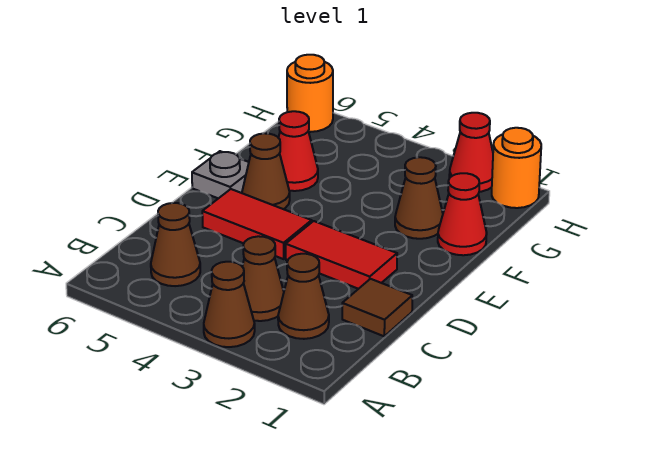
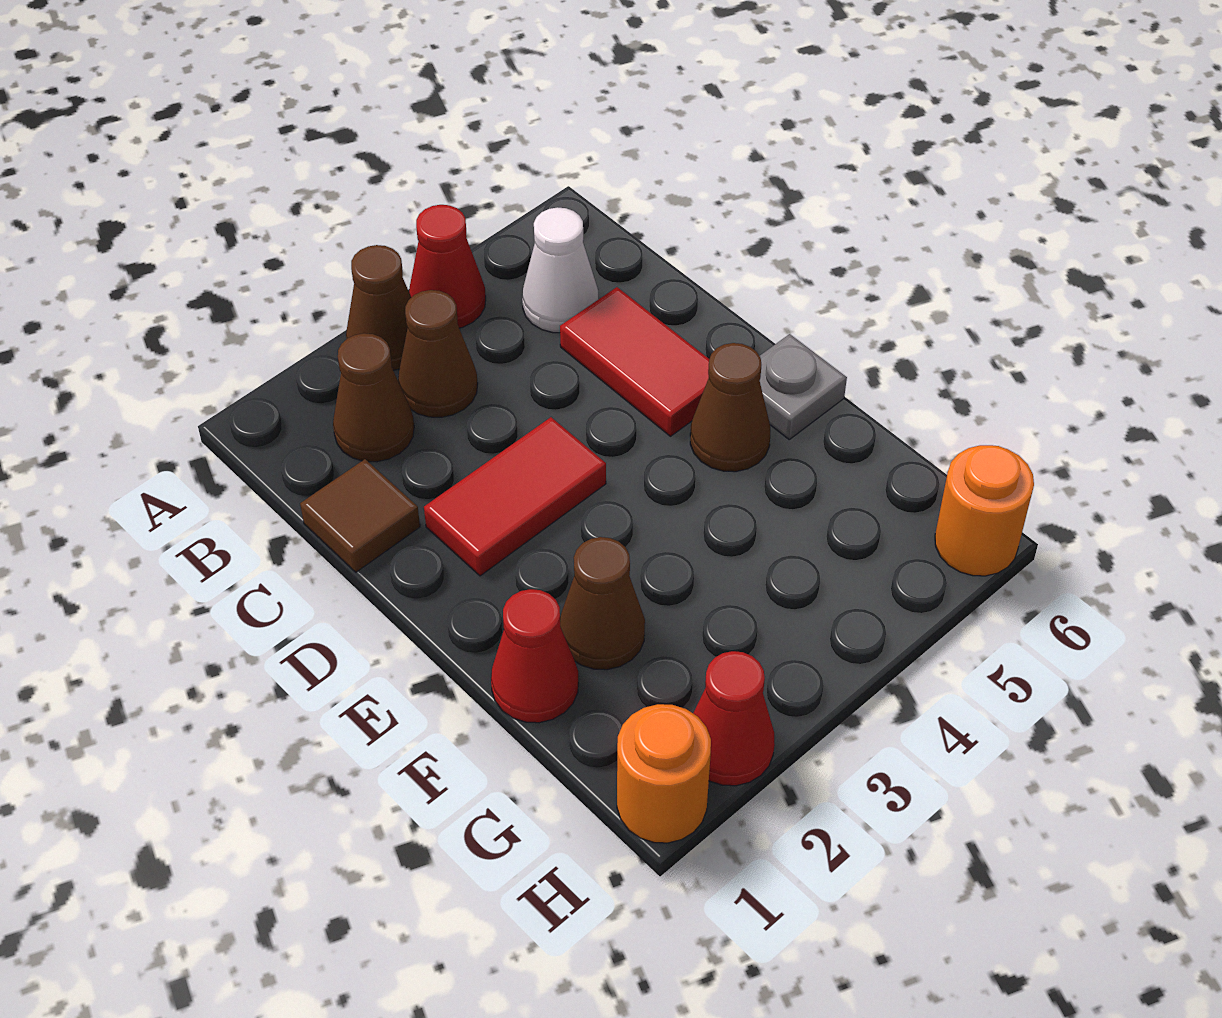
brown 1x1 cone [151,203,200,286] -> white 1x1 cone [522,207,598,333]
red 1x2 tile [202,189,312,259] -> red 1x2 tile turned to [560,287,709,436]
red 1x1 cone [279,111,318,191] -> red 1x1 cone moved to [409,205,486,328]

